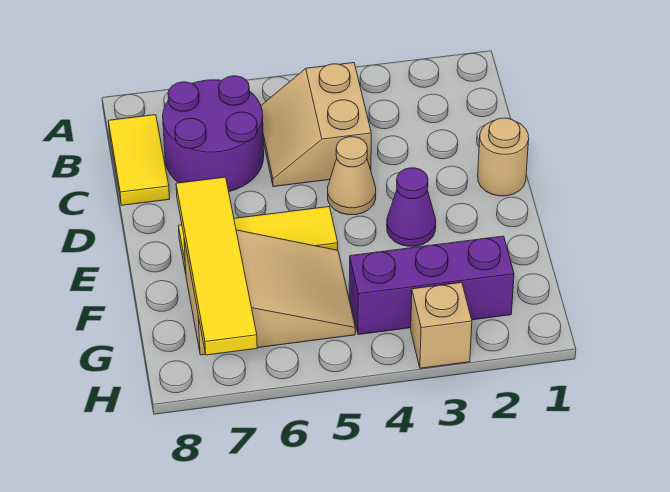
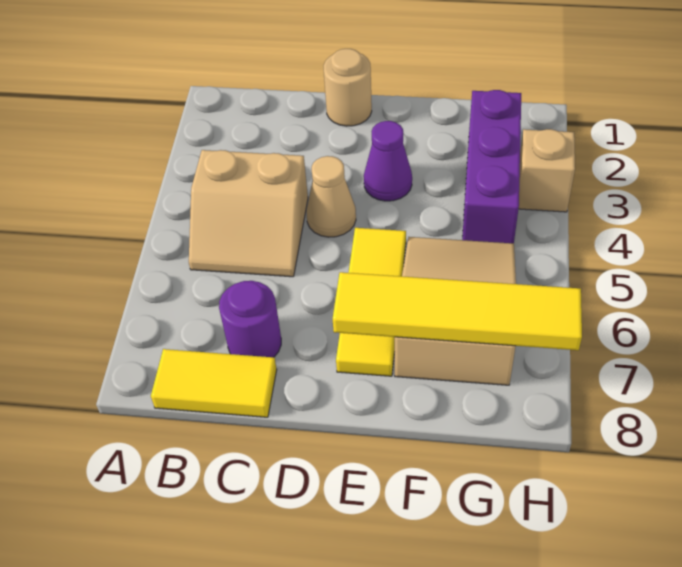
purple 2x2 round brick [163,76,264,192] -> purple 1x1 round brick [219,281,281,357]

